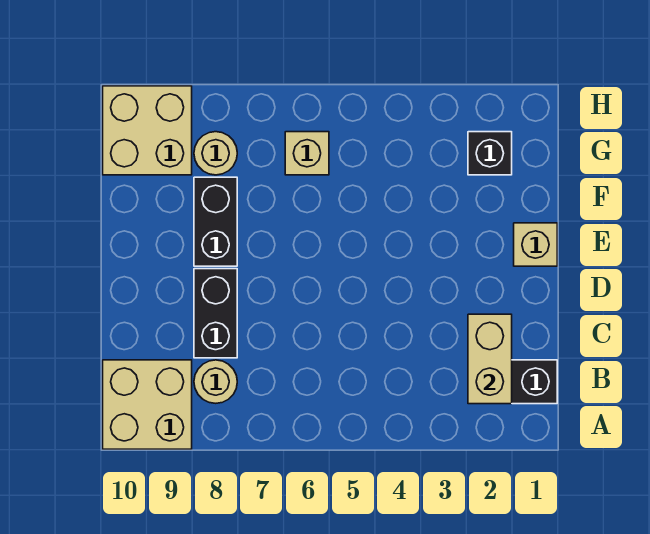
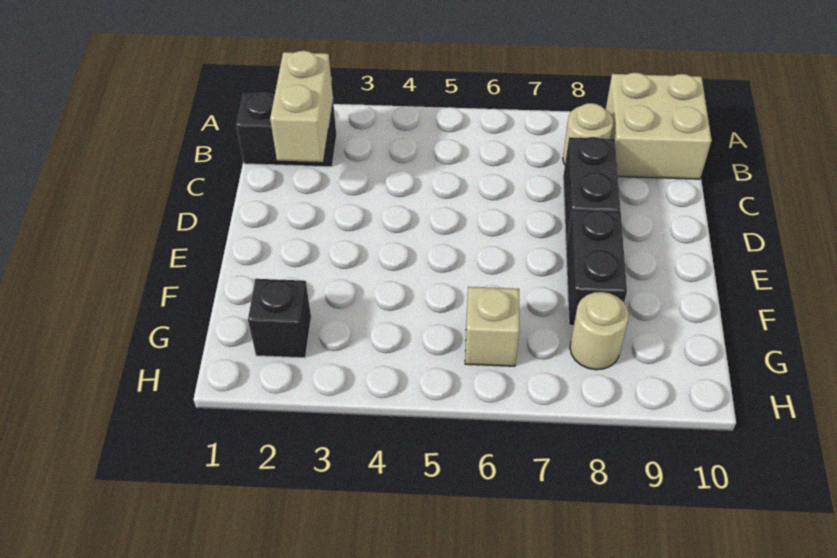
tan 1x1 brick [514,223,557,266] -> none
tan 2x2 brick [103,86,192,175] -> none

